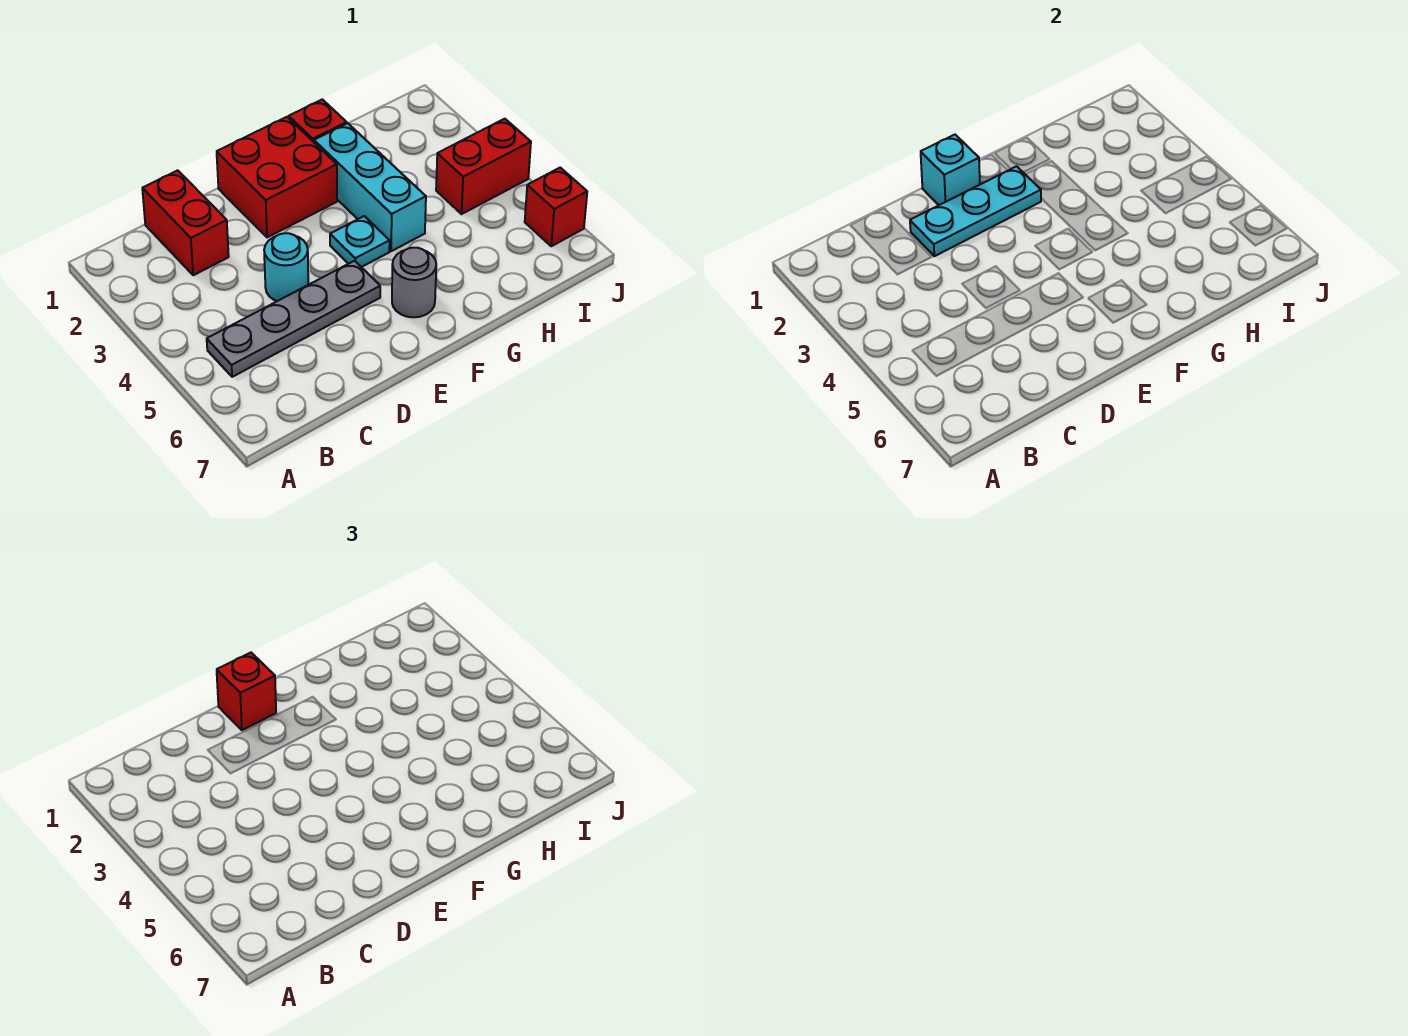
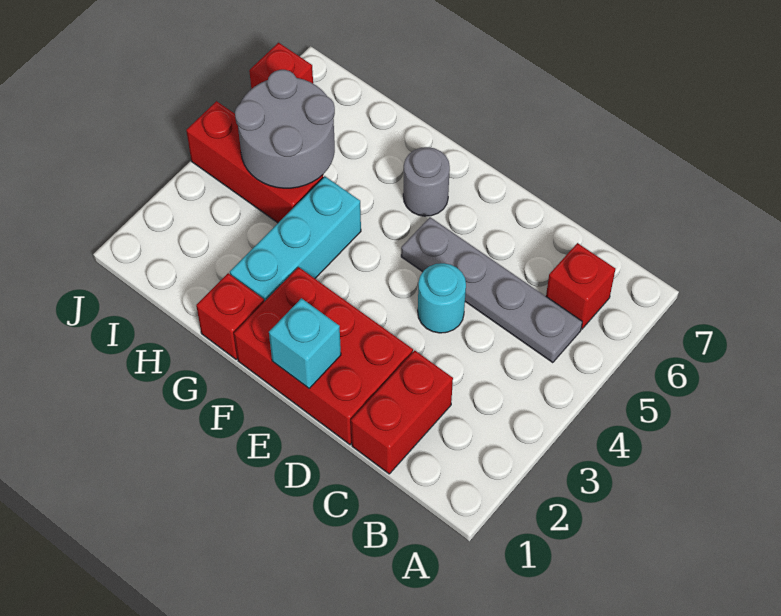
cyan 1x3 plate [910,166,1041,256] -> none
red 2x2 brick [217,117,337,237] -> red 2x3 brick [234,267,413,445]
red 1x1 brick [217,653,276,730] -> red 1x1 brick moved to [546,243,615,329]
cyan 1x1 plate [330,216,390,267] -> none
none -> grey 2x2 round brick [235,70,335,188]
red 1x2 brick [436,119,531,214] -> red 1x3 brick [186,101,323,223]

